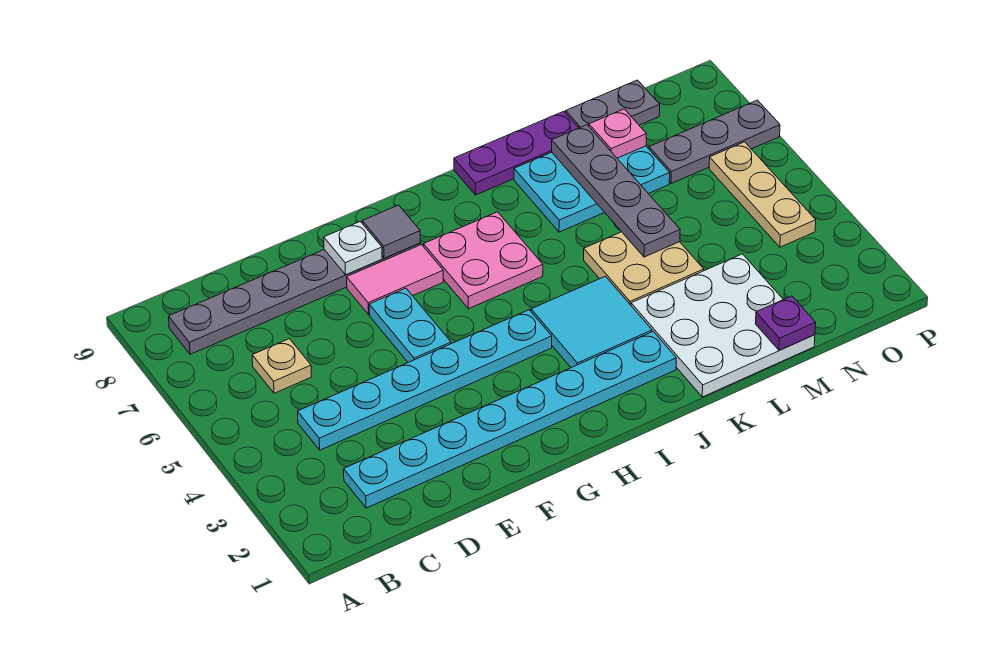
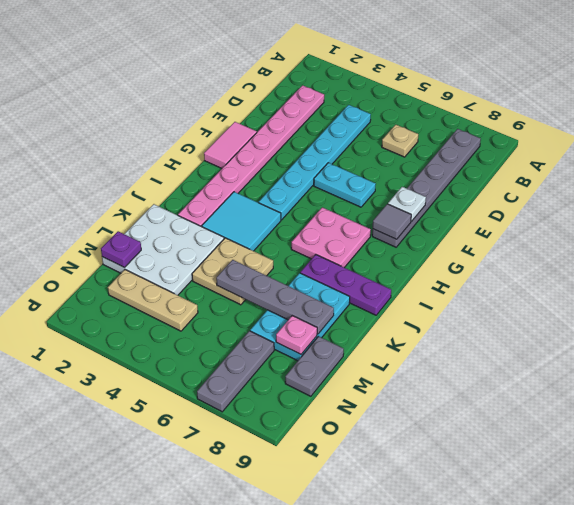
cyan 1x8 plate [344,331,676,508] -> pink 1x8 plate [178,85,324,227]
pink 1x2 tile [347,245,444,315] -> pink 1x2 tile moved to [204,122,257,168]
purple 1x3 plate [454,111,578,195] -> purple 1x3 plate turned to [300,255,391,315]
tan 1x3 plate [709,142,816,247] -> tan 1x3 plate moved to [108,270,198,331]

